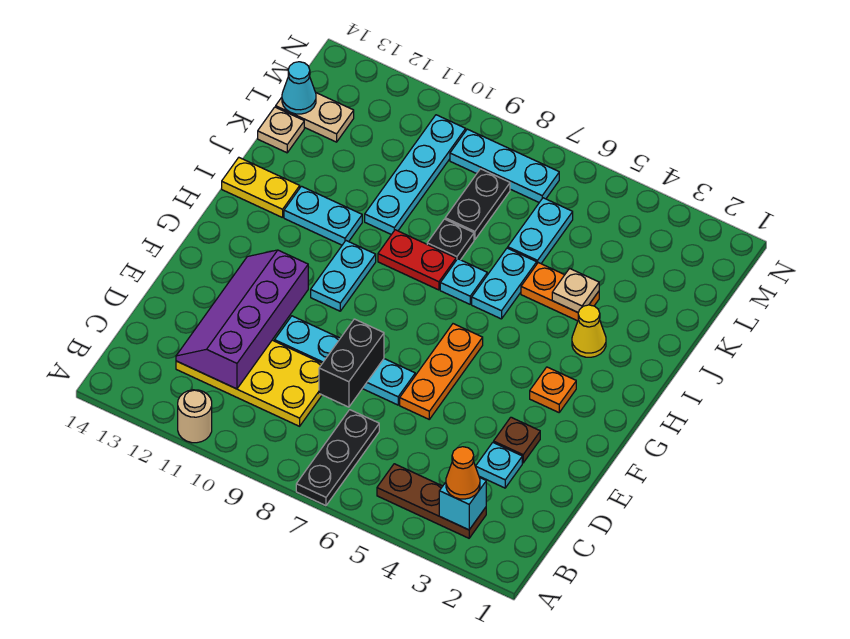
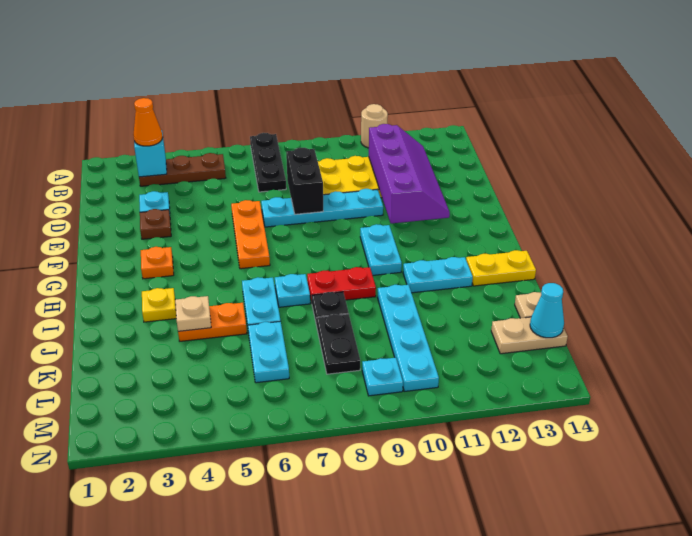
yellow 1x1 cone [572,305,606,357] -> yellow 1x1 plate [142,288,176,322]
cyan 1x3 plate [450,129,559,202] -> cyan 1x1 plate [362,358,403,396]

